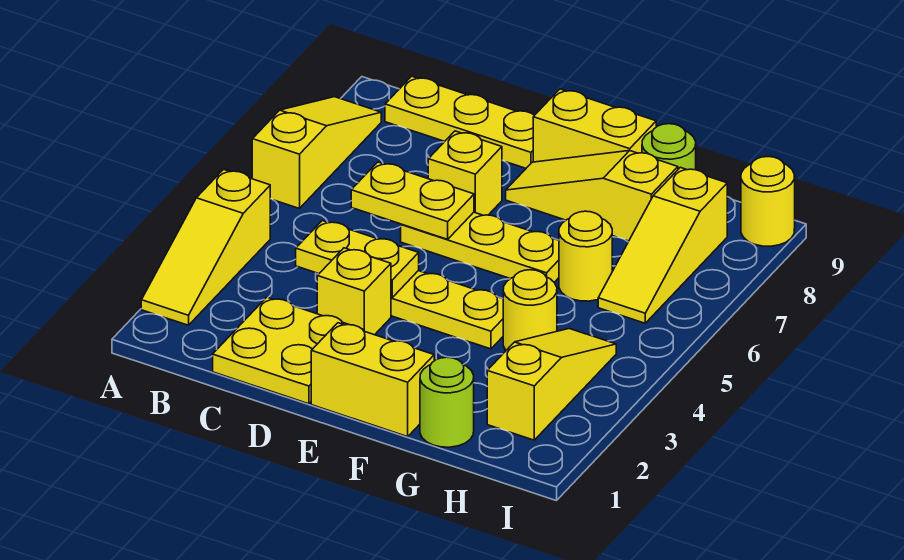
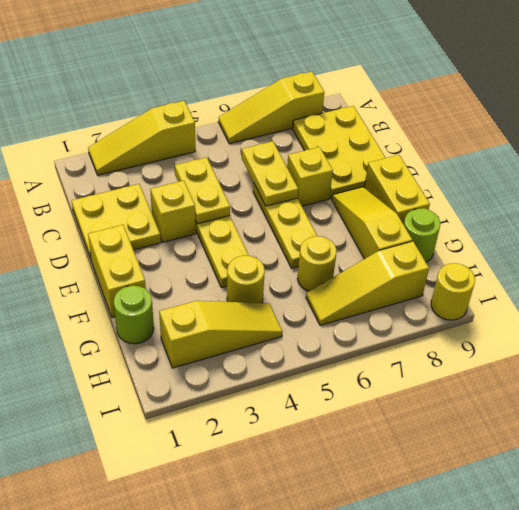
yellow 1x3 slope [252,97,381,208] -> yellow 1x3 slope turned to [218,72,324,144]
yellow 1x3 plate [385,76,534,168] -> yellow 2x3 plate [293,106,385,199]

